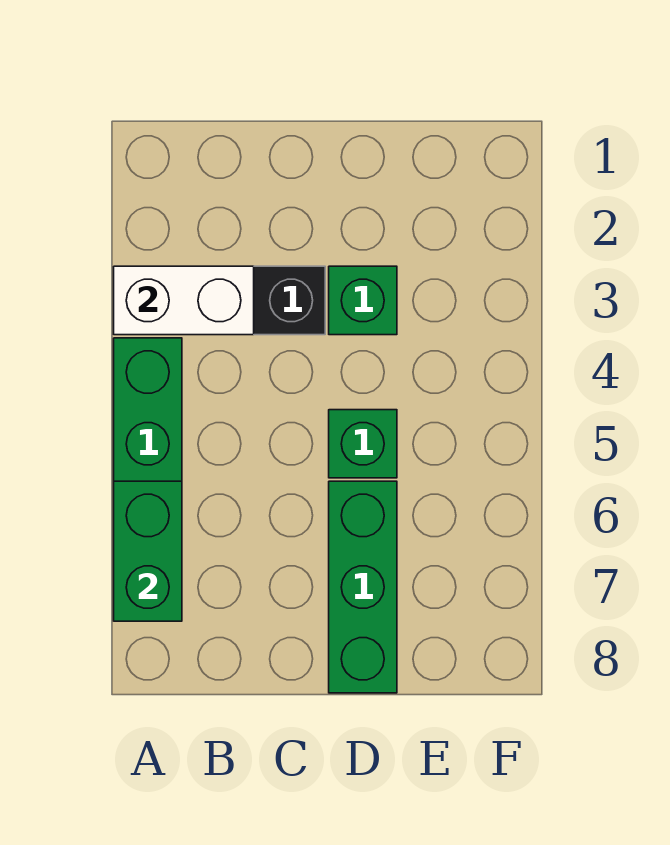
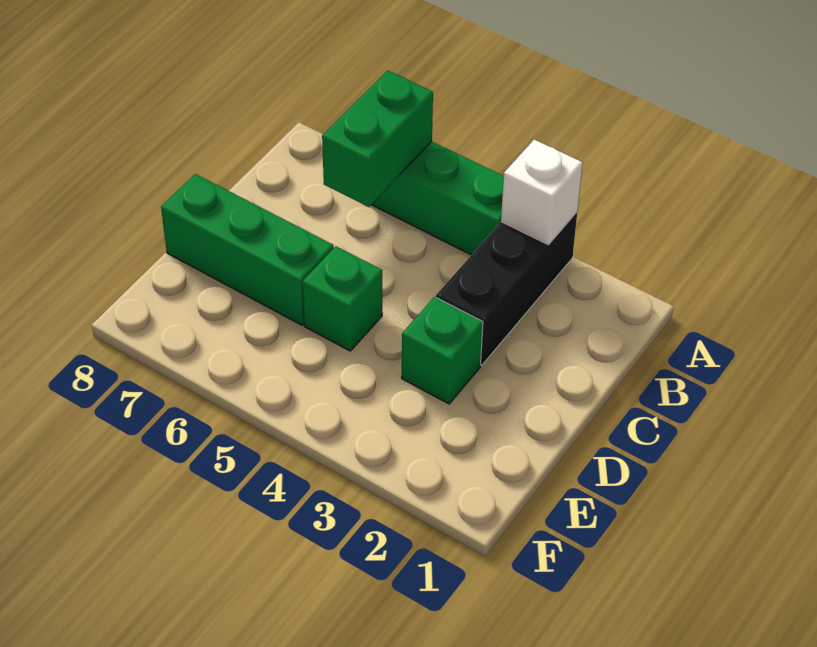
white 1x2 brick [114,266,254,335] -> white 1x1 brick [501,139,583,245]
green 1x2 brick [114,481,182,621] -> green 1x2 brick turned to [322,70,433,207]

